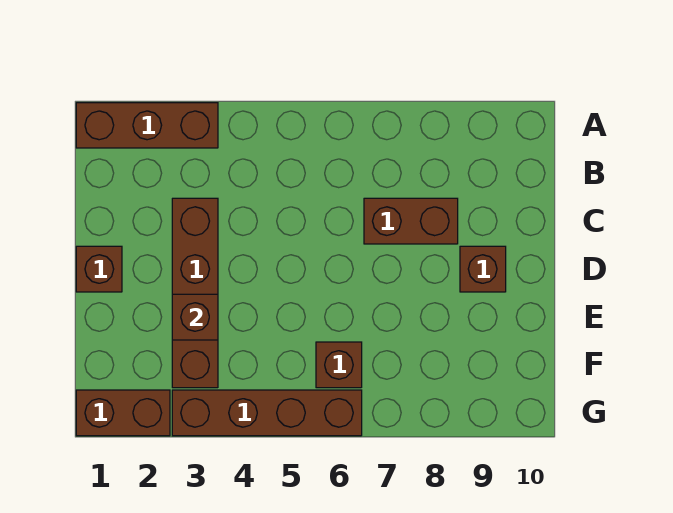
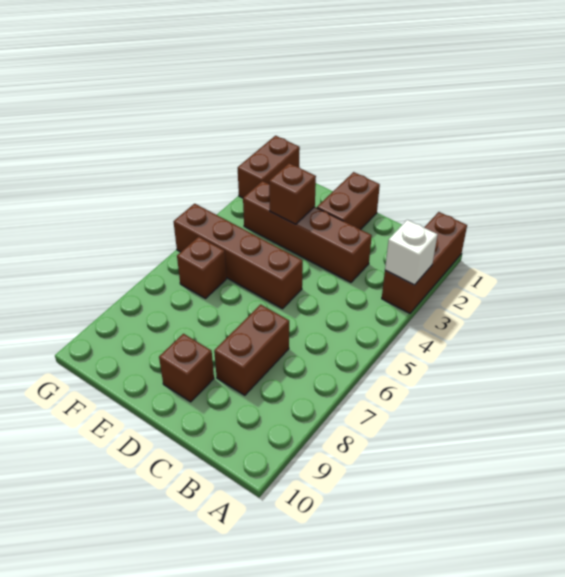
none -> white 1x1 brick [385,220,438,285]
brown 1x1 brick [76,246,122,292] -> brown 1x2 brick [317,172,380,230]
brown 1x4 brick [172,390,362,436] -> brown 1x4 brick turned to [174,204,303,309]

